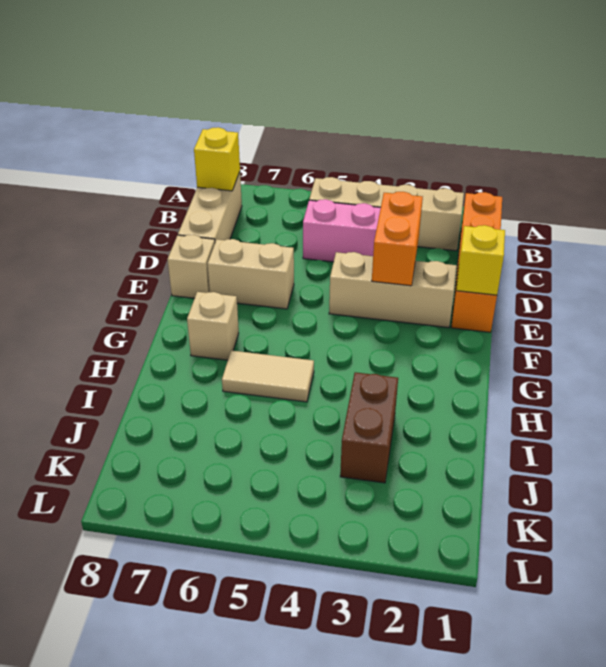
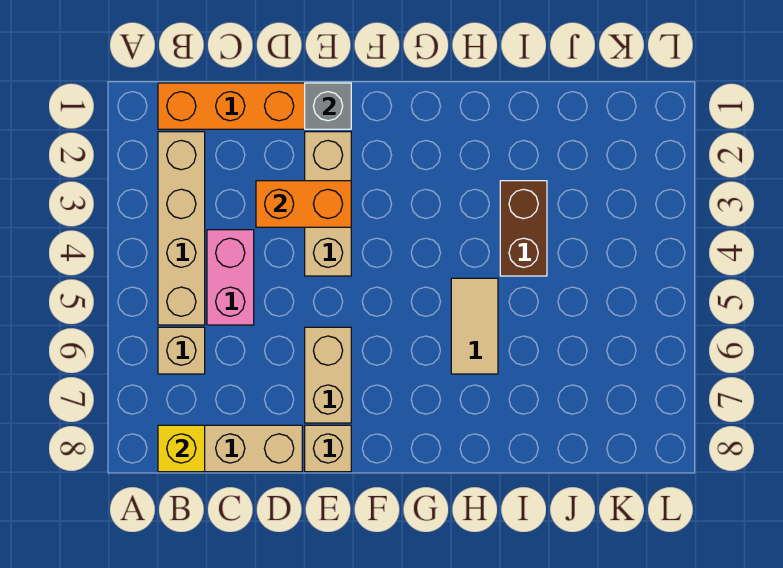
yellow 1x1 brick [456,225,505,295] -> grey 1x1 brick [305,83,351,129]
tan 1x1 brick [187,292,239,360] -> tan 1x1 brick moved to [158,327,205,374]
brown 1x2 brick [340,372,398,483] -> brown 1x2 brick turned to [500,181,547,276]

